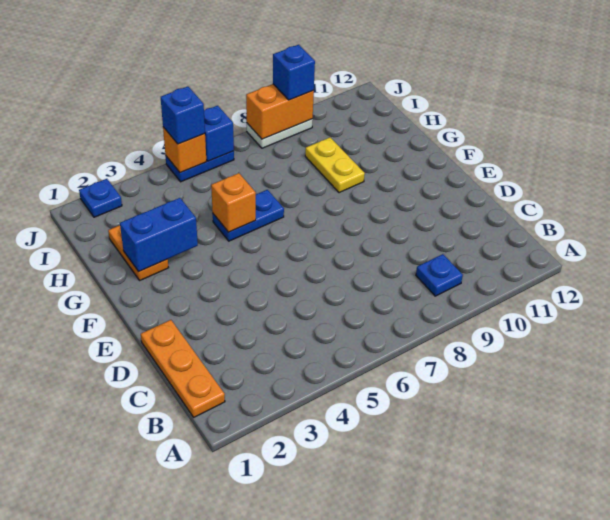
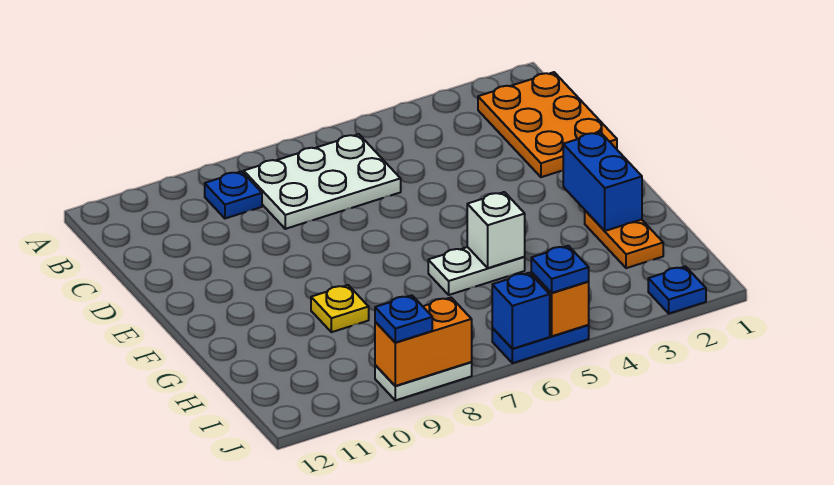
orange 1x3 plate [141,320,225,417] -> orange 2x3 plate [478,72,617,177]
none -> white 2x3 plate [244,134,401,229]
blue 1x2 brick [120,198,198,272] -> blue 1x2 brick turned to [563,132,642,231]
blue 1x2 plate [213,190,284,241] -> white 1x2 plate [428,247,525,295]
orange 1x1 brick [211,173,256,232] -> white 1x1 brick [467,192,525,268]
yellow 1x2 plate [305,137,365,193] -> yellow 1x1 plate [311,285,369,332]
blue 1x1 brick [161,86,205,144] -> blue 1x1 plate [531,246,589,293]
blue 1x1 brick [273,45,315,100] -> blue 1x1 plate [375,295,432,343]

